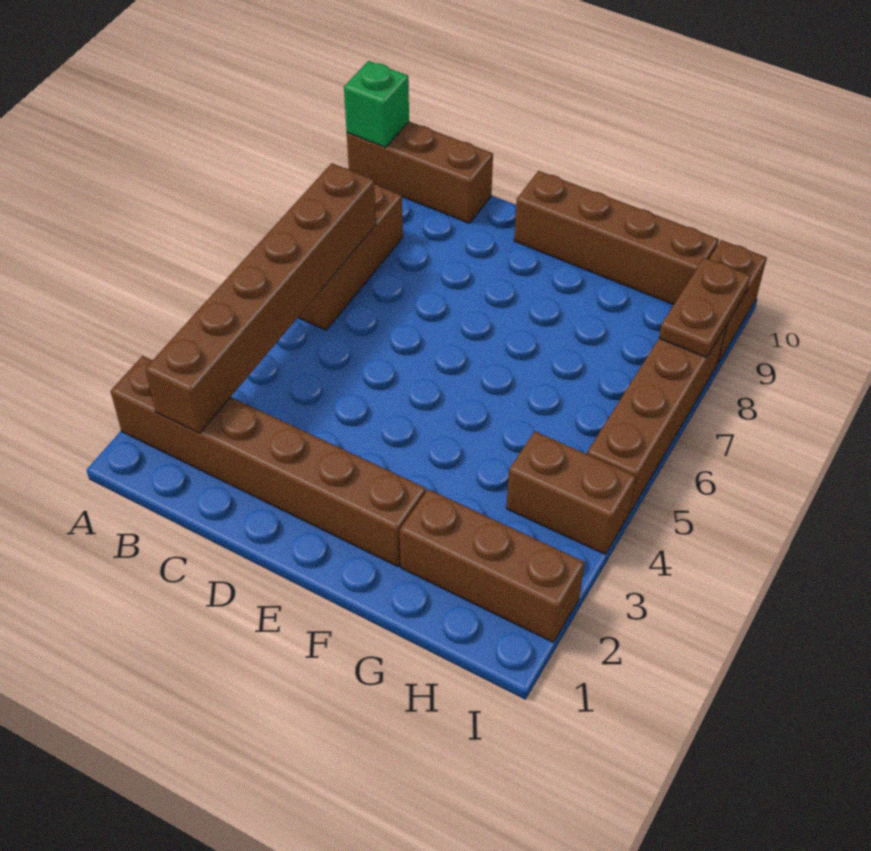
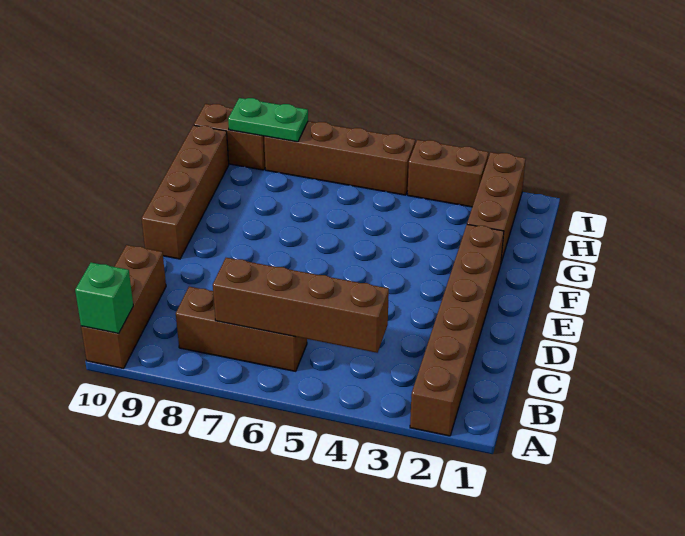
brown 1x6 brick [145,163,376,433] -> brown 1x4 brick [213,258,389,353]
brown 1x2 brick [506,431,636,554] -> brown 1x2 brick turned to [408,140,489,207]
brown 1x2 plate [659,258,751,358] -> green 1x2 plate [228,98,308,142]

